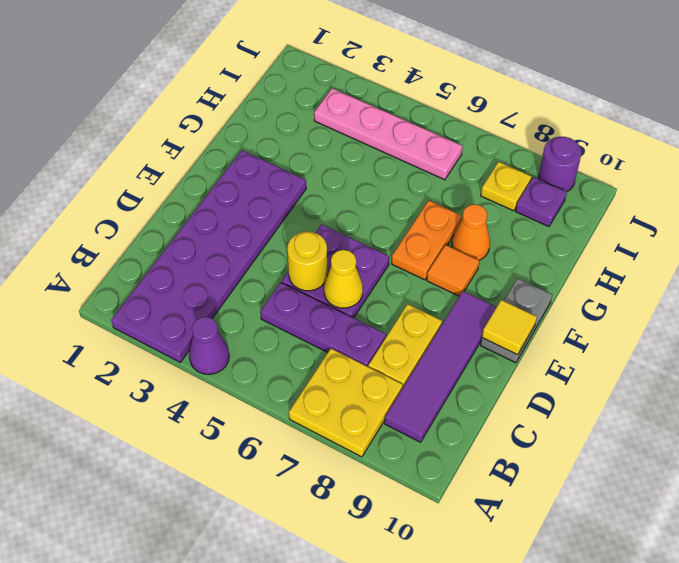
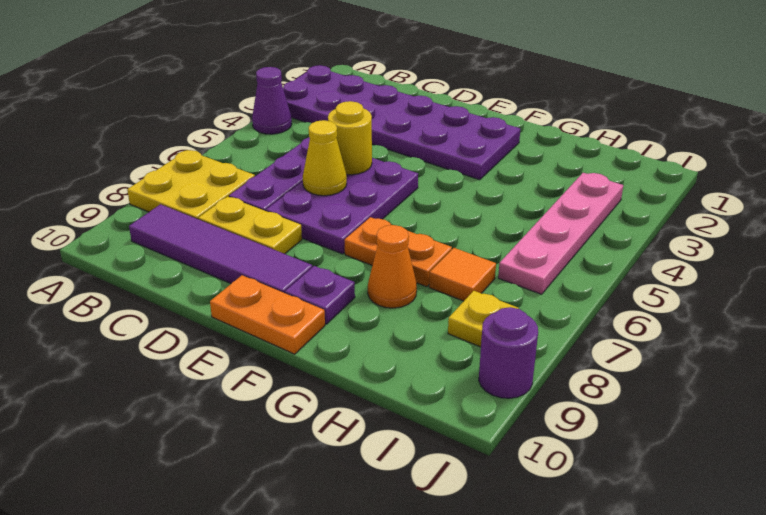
purple 2x2 plate [282,224,389,318] -> purple 2x3 plate [266,158,418,254]
grey 1x2 plate [481,278,552,363] -> orange 1x2 plate [210,275,325,354]
yellow 1x1 tile [482,300,537,355] -> none
orange 1x1 tile [427,245,479,296] -> orange 1x1 tile moved to [429,248,496,301]
purple 1x1 plate [516,177,567,227] -> purple 1x1 plate moved to [285,266,355,324]

